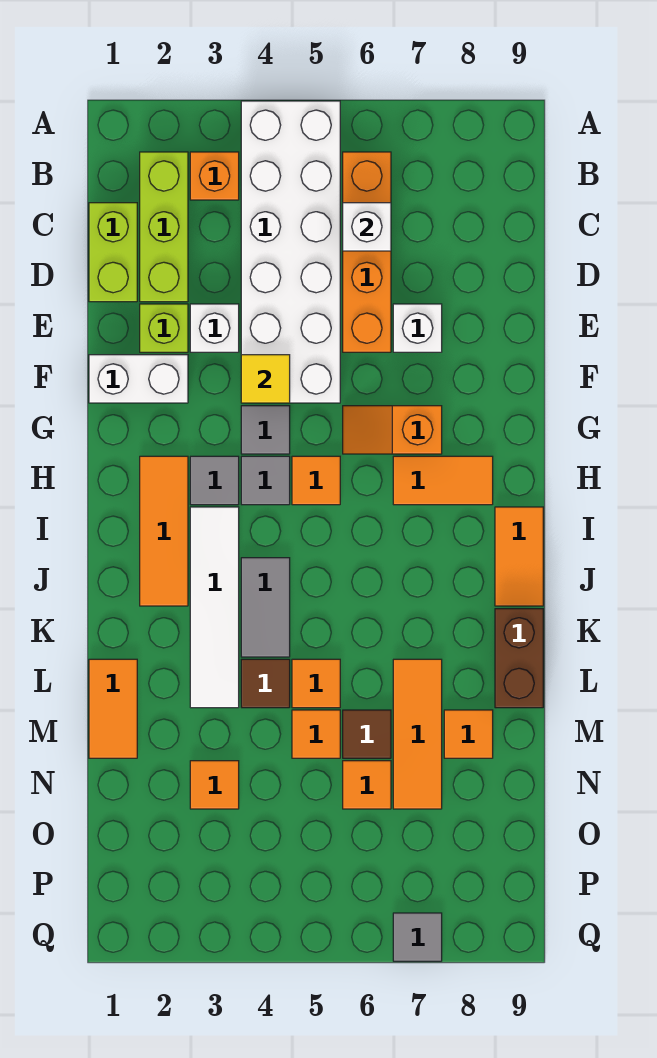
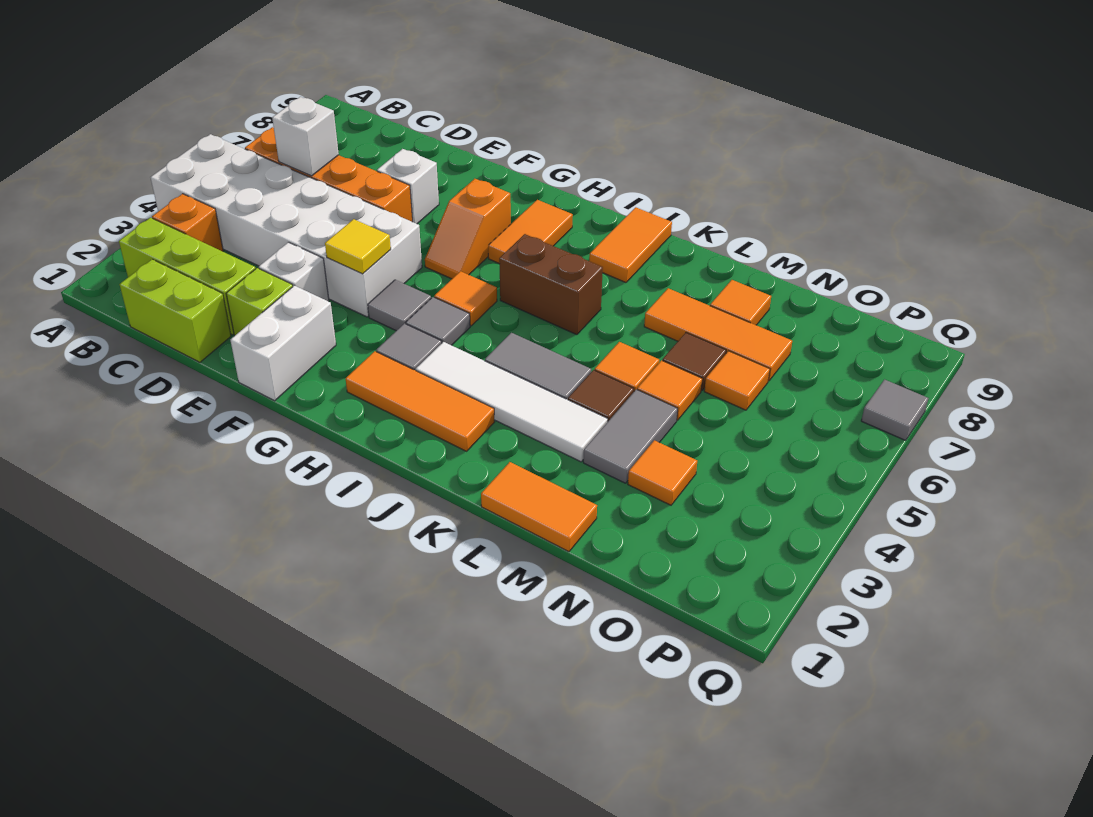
orange 1x2 tile [495,507,543,606] -> orange 1x2 tile turned to [589,207,672,283]
brown 1x2 brick [495,609,543,708] -> brown 1x2 brick moved to [499,234,603,335]
none -> grey 1x2 tile [583,389,678,483]

